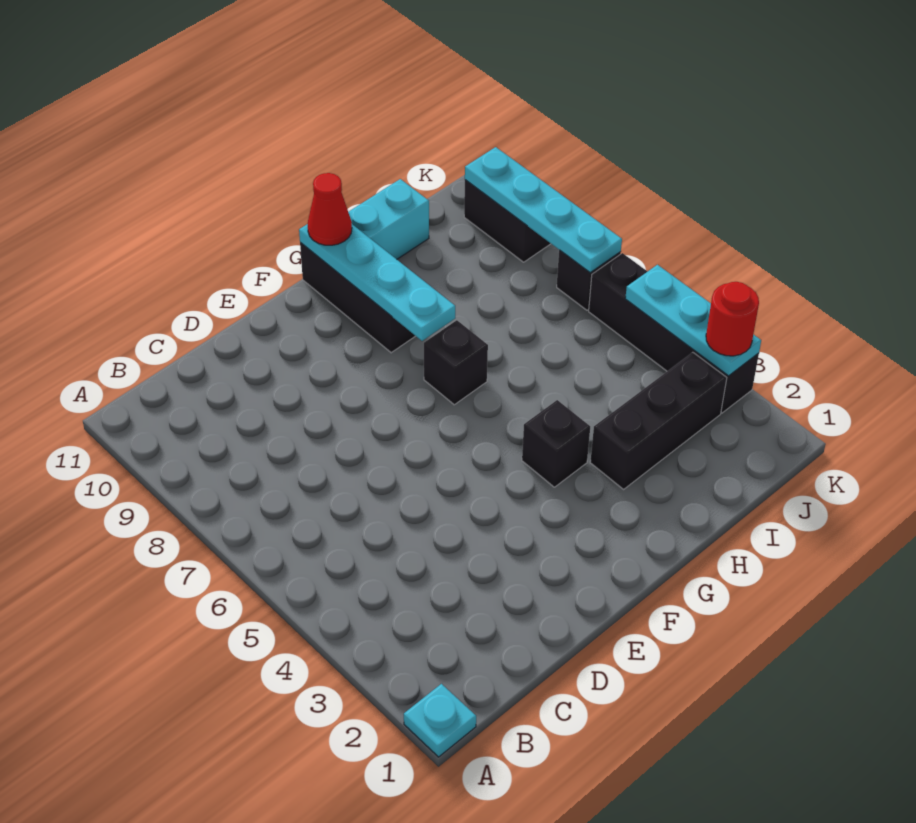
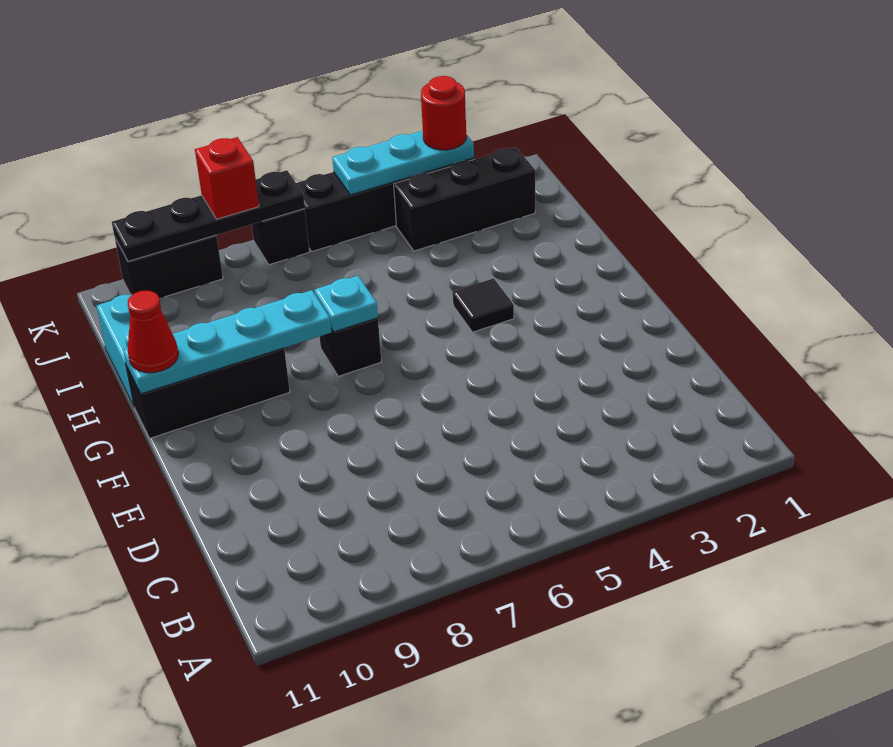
cyan 1x1 plate [404,684,476,757] -> cyan 1x1 plate moved to [315,276,378,332]
black 1x1 brick [522,400,590,487] -> black 1x1 tile [453,278,514,332]
black 1x3 brick [590,352,727,489] -> black 1x3 brick turned to [394,147,535,251]
cyan 1x4 plate [465,147,622,273] -> black 1x4 plate [112,170,305,261]
none -> red 1x1 brick [195,137,259,219]

